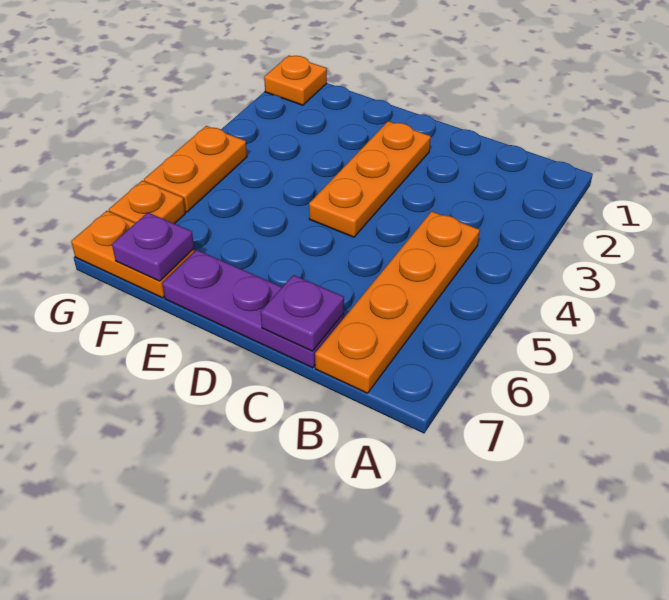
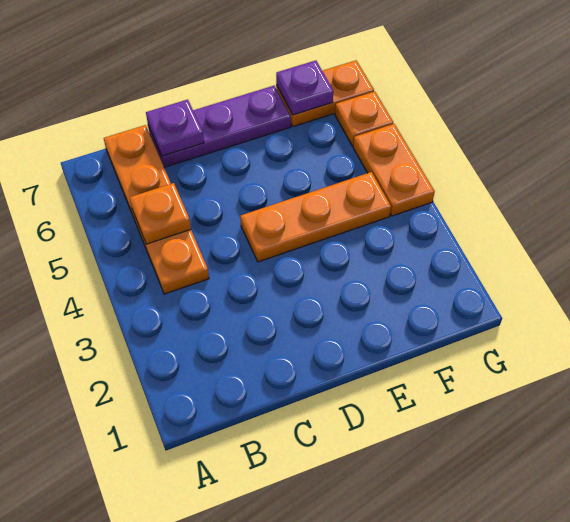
orange 1x3 plate [309,121,431,237] -> orange 1x3 plate turned to [240,172,391,262]
orange 1x1 plate [264,56,327,105] -> orange 1x1 plate moved to [130,183,191,244]

